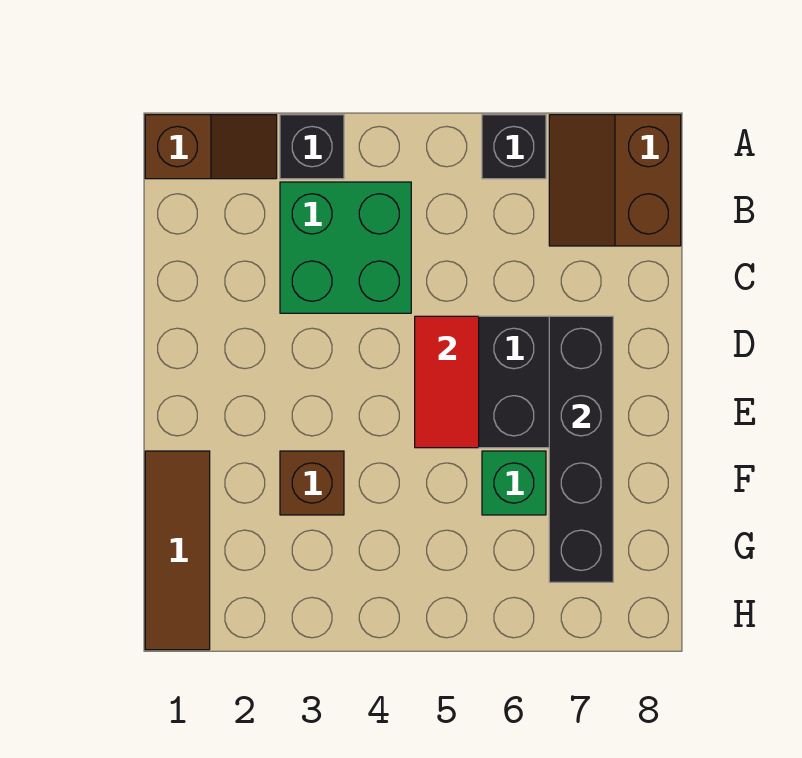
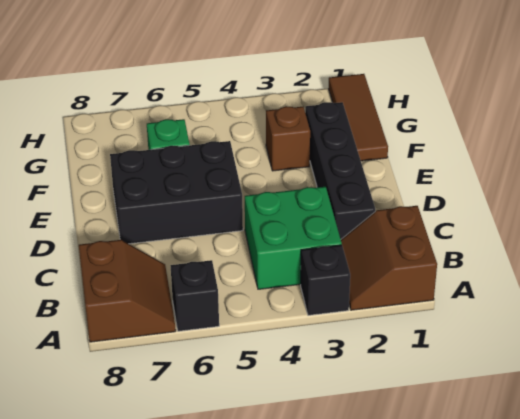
brown 1x2 slope [145,115,277,179] -> brown 2x2 slope [341,206,437,310]
red 1x2 tile [415,316,479,448] -> none
black 1x4 brick [549,316,613,582] -> black 1x4 brick moved to [305,102,375,239]

